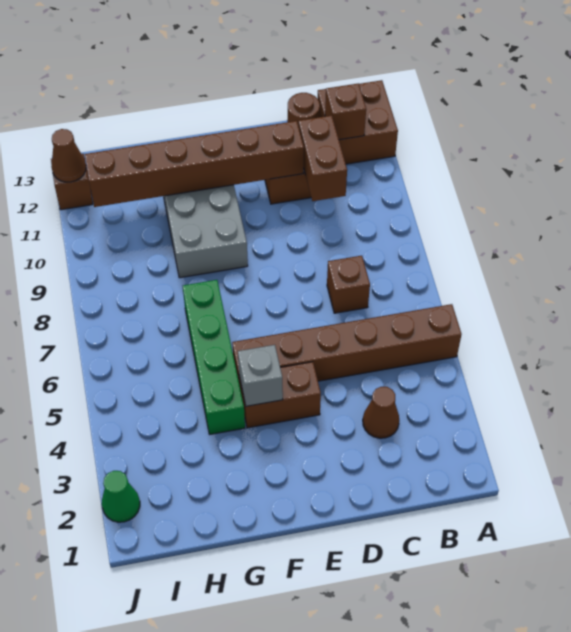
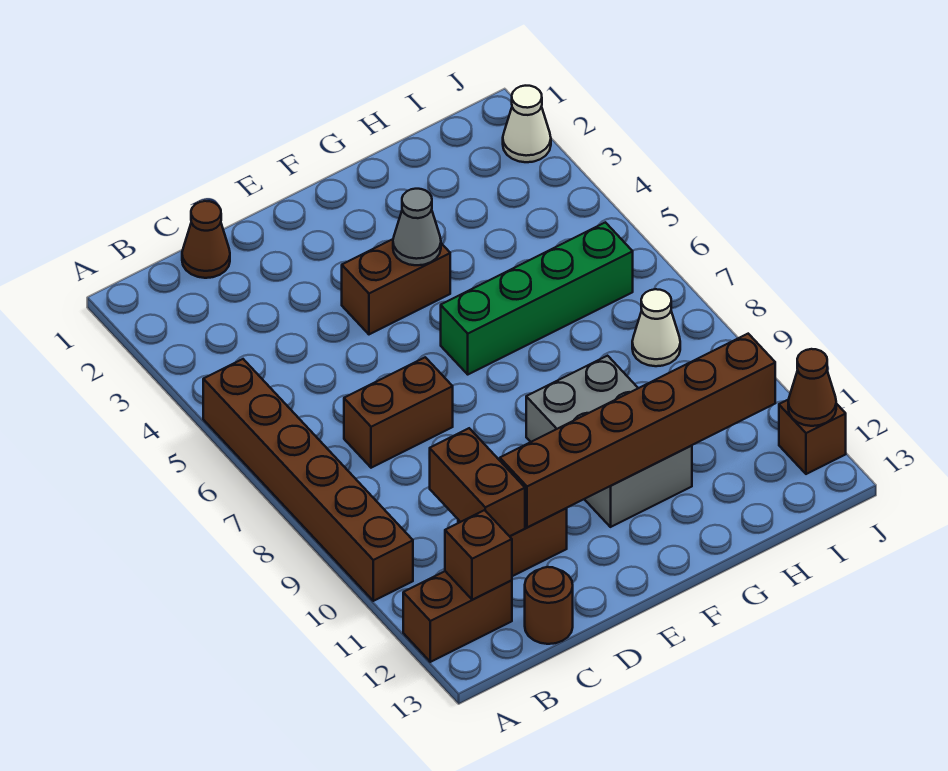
brown 1x6 brick [232,304,462,384] -> brown 1x6 brick turned to [203,359,413,601]
brown 2x2 brick [318,80,398,164] -> brown 1x2 brick [403,571,512,662]
brown 1x1 cone [363,387,399,438] -> brown 1x1 cone moved to [182,201,230,278]
brown 1x1 brick [327,256,370,313] -> brown 1x2 brick [344,357,453,468]
grey 1x1 brick [238,345,283,406] -> grey 1x1 cone [393,189,441,265]
green 1x4 brick [183,280,245,434] -> green 1x4 brick turned to [441,222,633,374]
none -> white 1x1 cone [632,289,680,366]
green 1x1 cone [102,471,140,522] -> white 1x1 cone [503,86,551,162]

